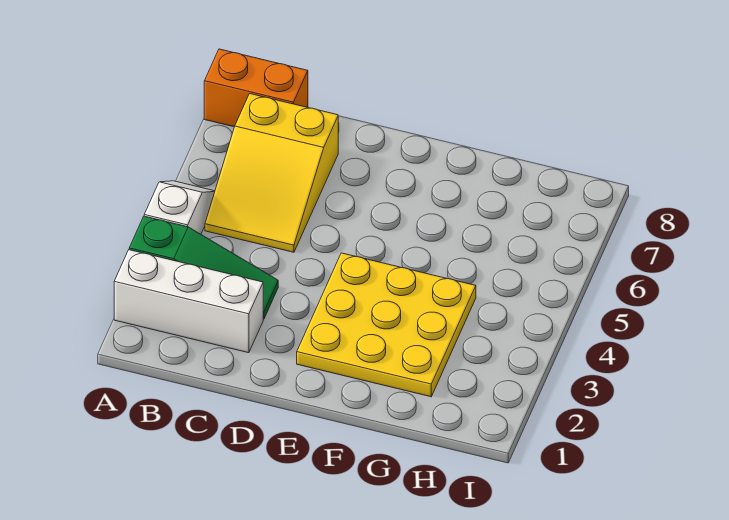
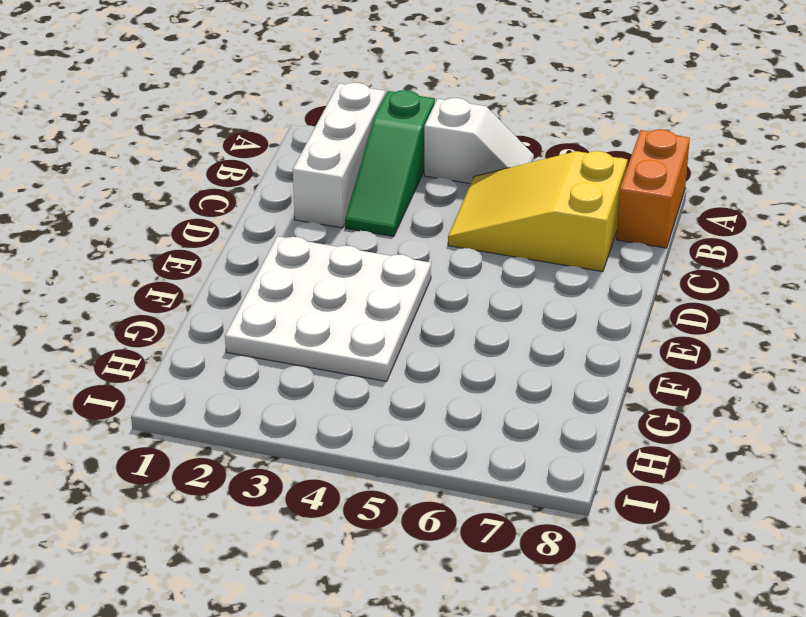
yellow 3x3 plate [297,253,476,397] -> white 3x3 plate [225,236,431,381]

